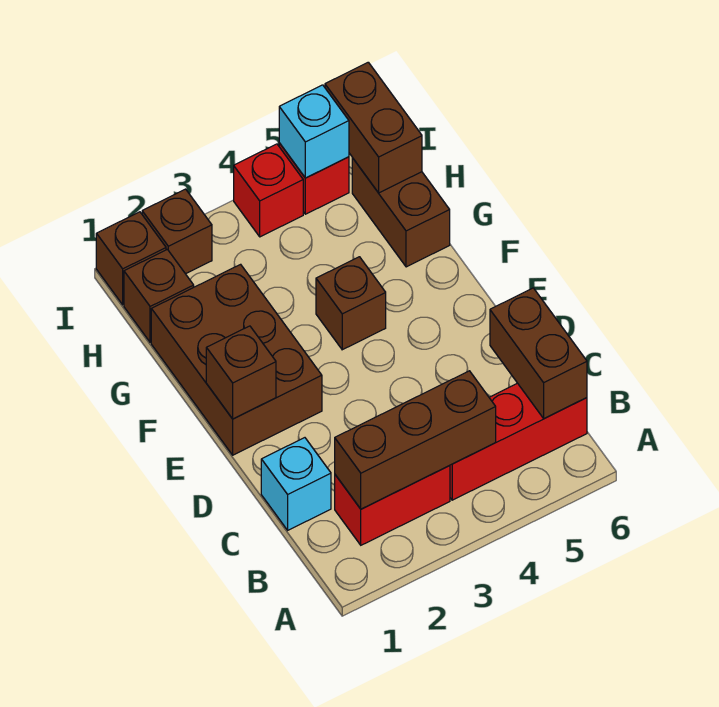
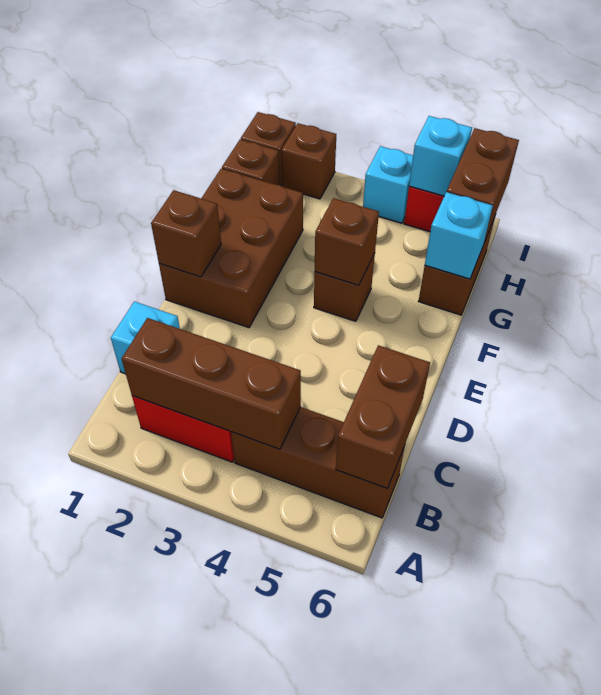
red 1x3 brick [450,383,587,500] -> brown 1x3 brick [231,407,405,518]
none -> brown 1x1 brick [315,198,379,285]
none -> cyan 1x1 brick [425,192,493,279]
red 1x1 brick [234,144,303,237] -> cyan 1x1 brick [363,146,413,223]

